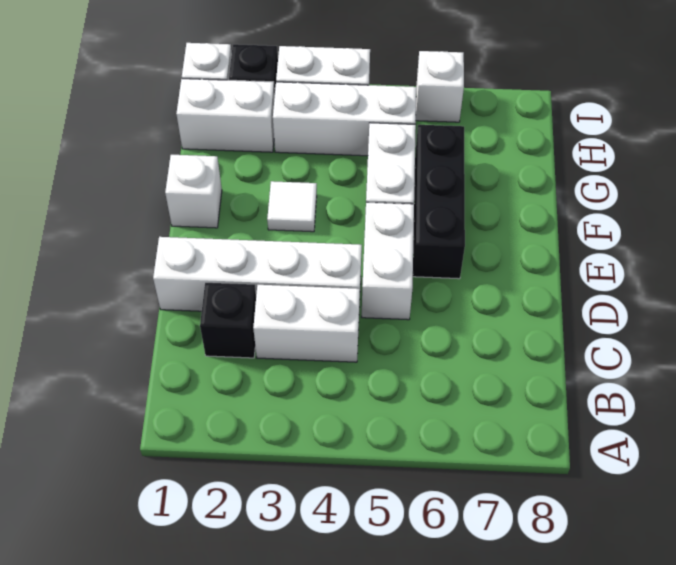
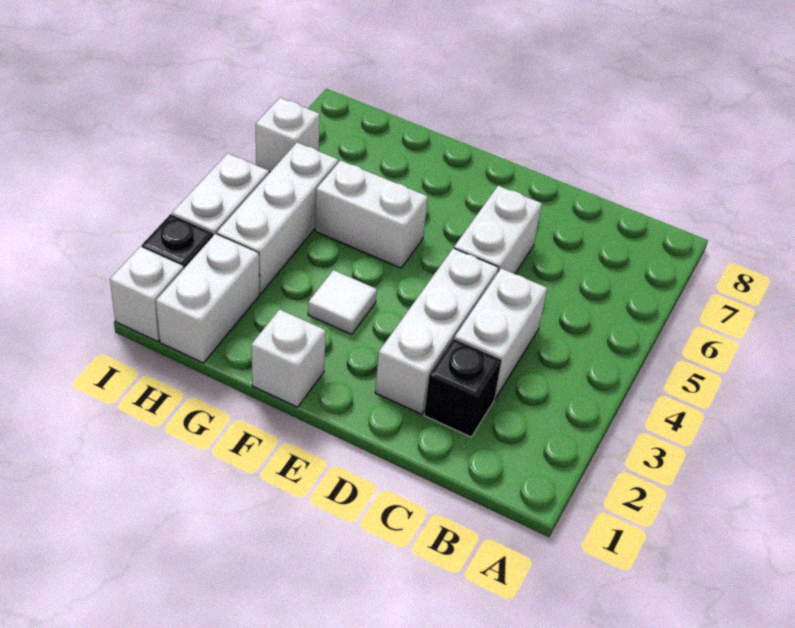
white 1x4 brick [153,237,362,311] -> white 1x3 brick [375,248,499,414]
white 1x2 brick [362,202,414,320] -> white 1x2 brick turned to [454,186,542,274]
black 1x3 brick [413,125,465,279] -> none

